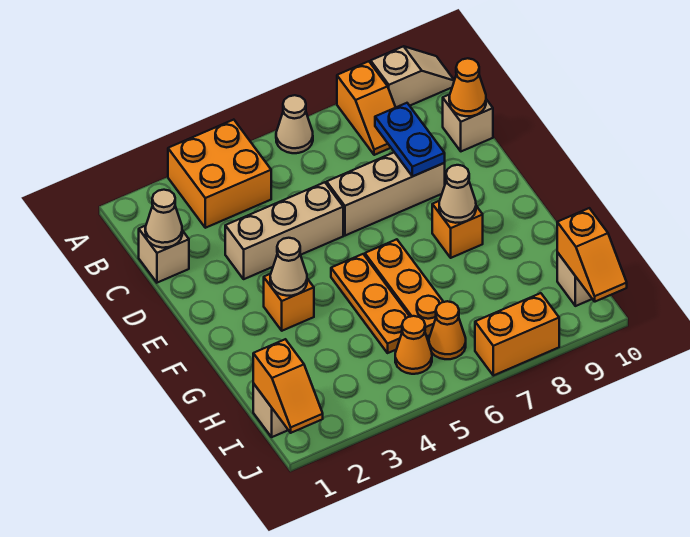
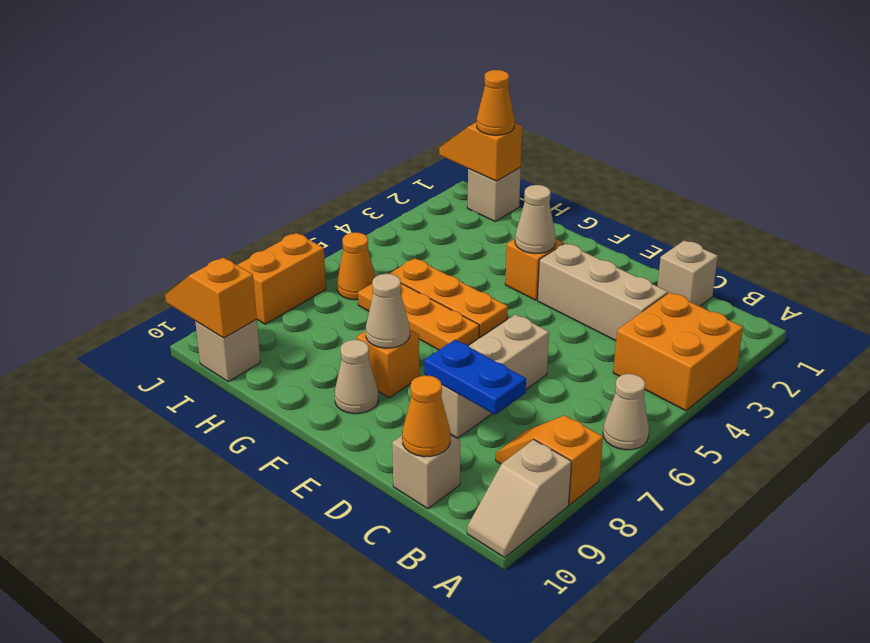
tan 1x1 cone [145,190,182,248] -> tan 1x1 cone moved to [335,340,378,414]
tan 1x3 brick [225,182,343,279] -> tan 1x3 brick turned to [538,243,668,341]
orange 1x1 cone [395,316,432,374] -> orange 1x1 cone moved to [477,70,515,135]

